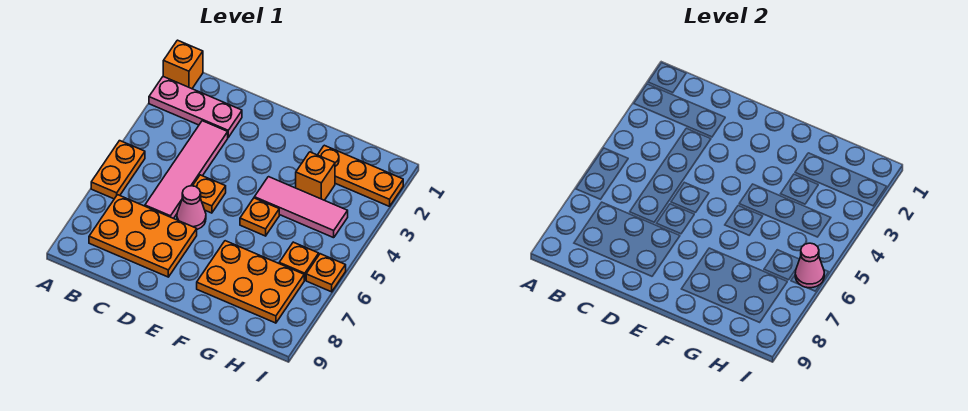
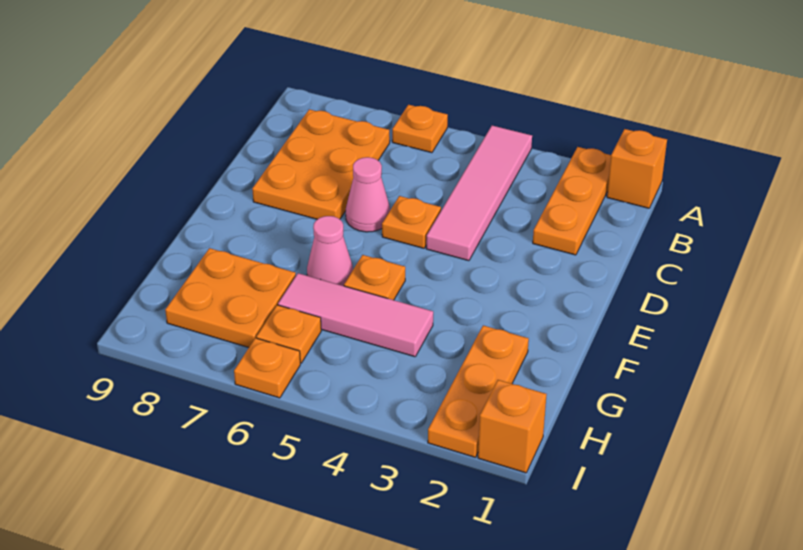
pink 1x3 plate [149,77,242,137] -> orange 1x3 plate [533,147,611,255]
orange 1x2 plate [91,141,145,199] -> orange 1x1 plate [392,105,448,153]
pink 1x4 tile [145,121,228,219] -> pink 1x4 tile turned to [426,126,532,261]
pink 1x3 tile [254,177,348,238] -> pink 1x3 tile turned to [278,273,433,357]
orange 2x3 plate [197,241,304,323] -> orange 2x2 plate [165,248,296,348]
orange 1x1 brick [296,152,335,200] -> orange 1x1 brick moved to [478,380,547,473]
pink 1x1 cone [795,243,824,288] -> pink 1x1 cone moved to [307,216,353,286]

